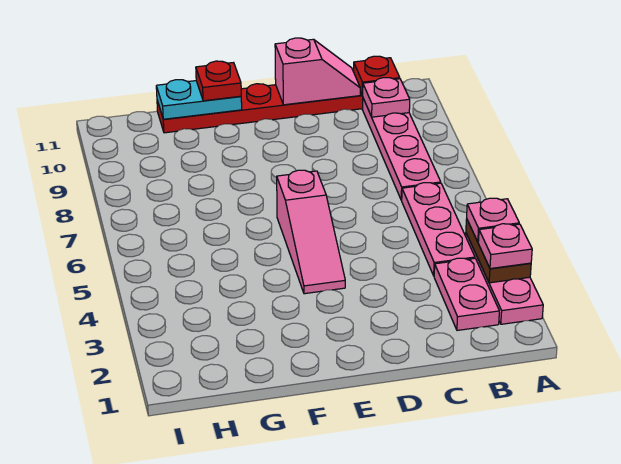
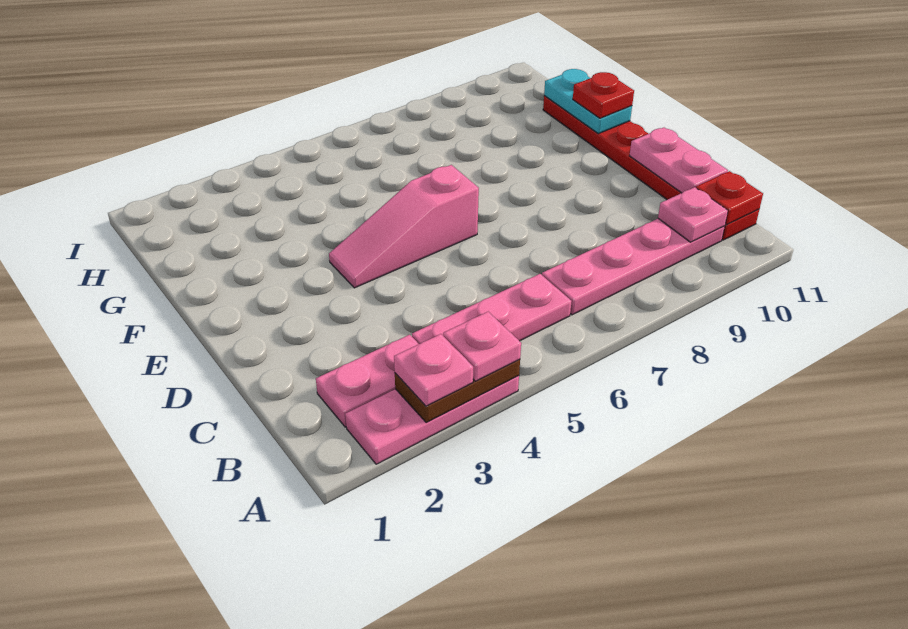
pink 1x2 slope [275,38,360,105] -> pink 1x2 plate [629,128,728,193]

